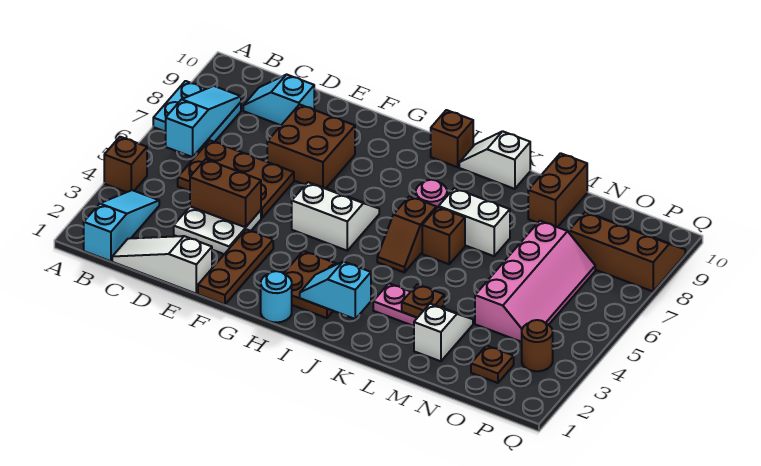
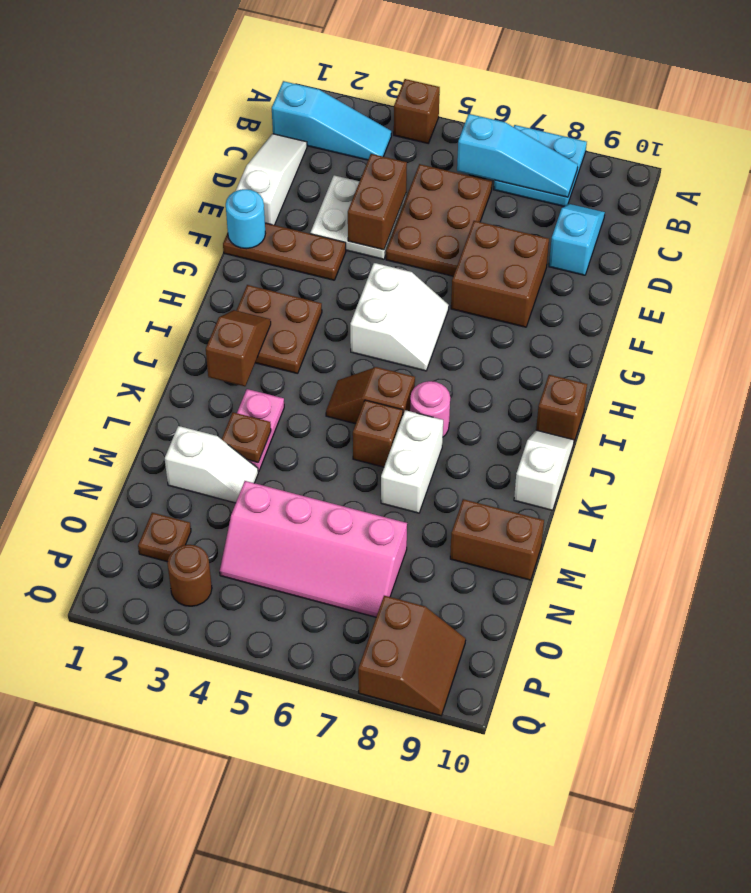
cyan 1x1 round brick [261,271,292,322] -> cyan 1x1 round brick moved to [226,189,266,249]
cyan 1x2 slope [300,262,371,319] -> brown 1x2 slope [206,310,271,386]
brown 2x3 slope [569,212,685,291] -> brown 2x2 slope [358,596,466,716]

